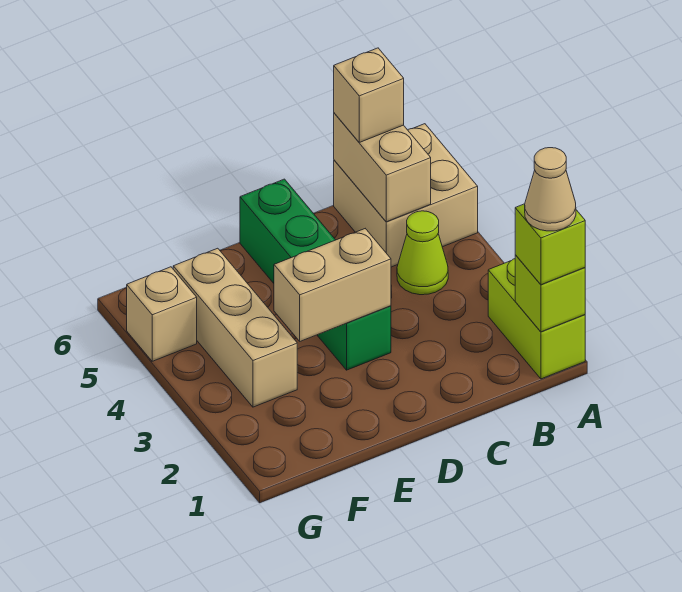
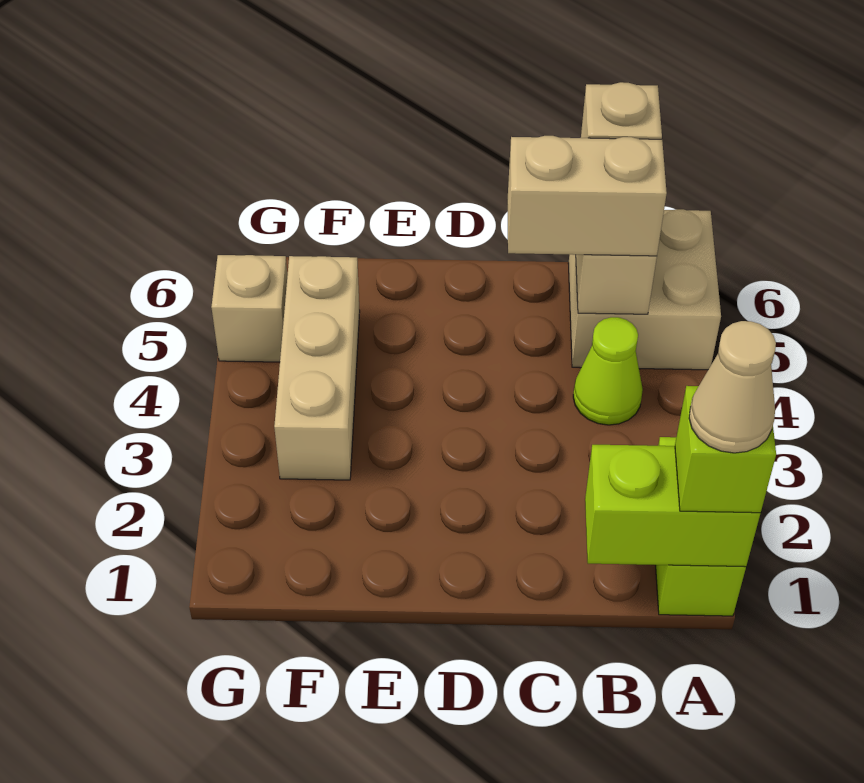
lime 1x1 brick [515,255,585,332] -> lime 1x2 brick [585,445,760,567]
green 1x4 brick [240,179,391,370] -> none
tan 1x2 brick [274,229,391,341] -> tan 1x2 brick moved to [507,136,667,256]

